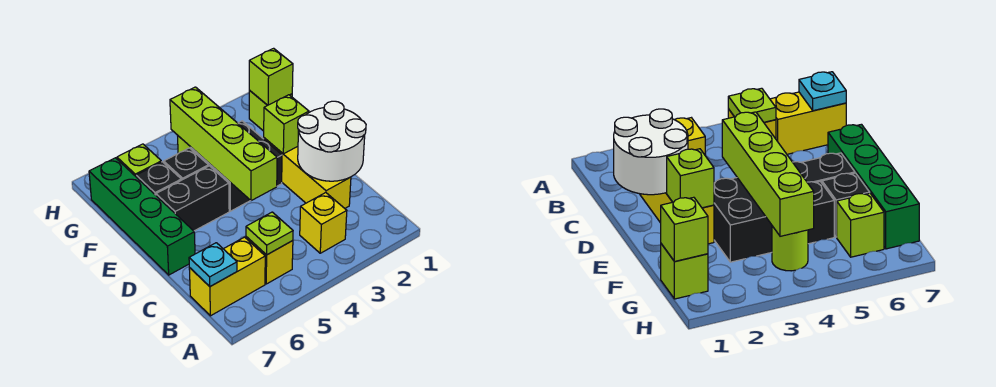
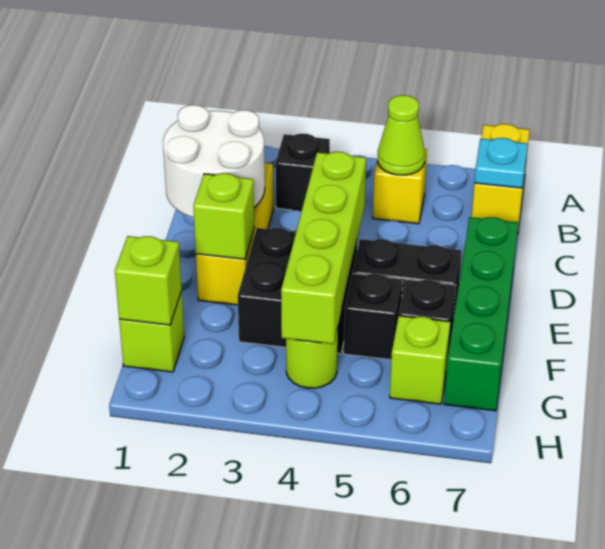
yellow 1x1 brick [300,193,347,253] -> black 1x1 brick [276,134,330,211]
lime 1x1 plate [246,212,293,255] -> lime 1x1 cone [378,95,425,175]
yellow 1x2 brick [189,237,265,316] -> yellow 1x2 brick turned to [472,124,530,234]

